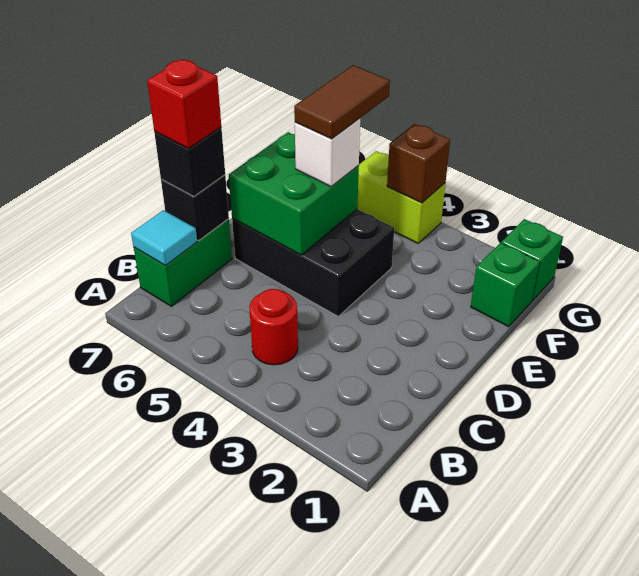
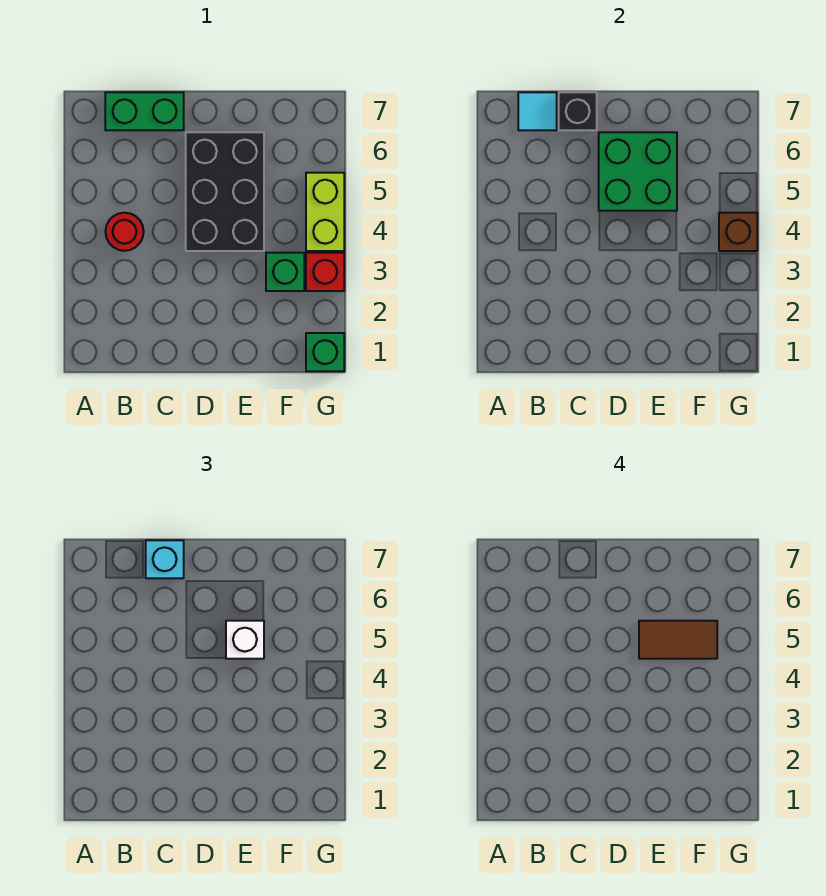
black 1x1 brick [154,127,225,197] -> cyan 1x1 brick [146,540,184,578]
red 1x1 brick [147,60,221,149] -> red 1x1 brick moved to [306,253,344,291]
green 1x1 brick [471,243,540,327] -> green 1x1 brick moved to [266,253,304,291]

